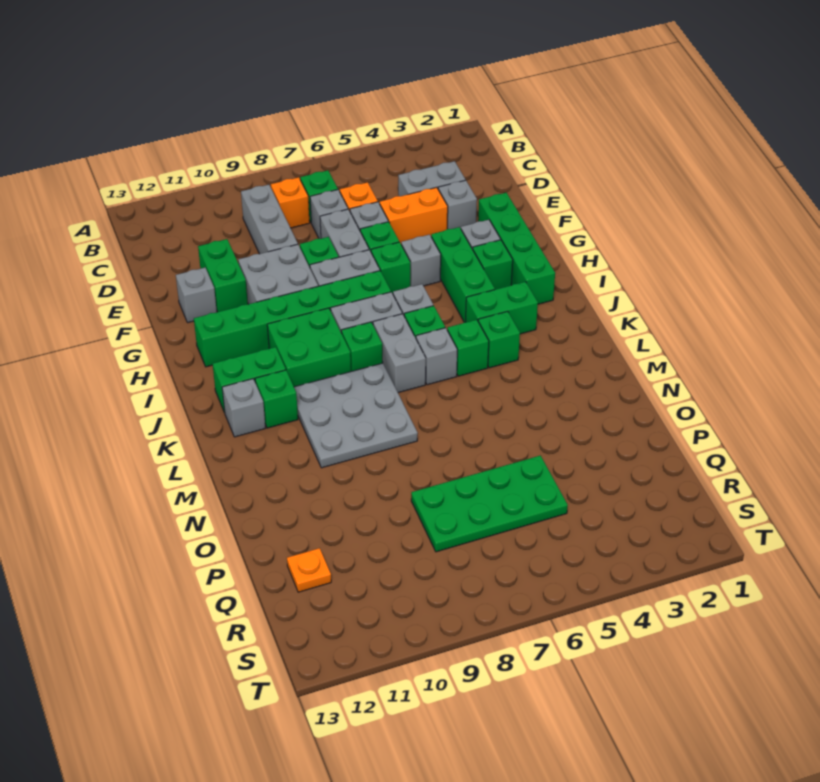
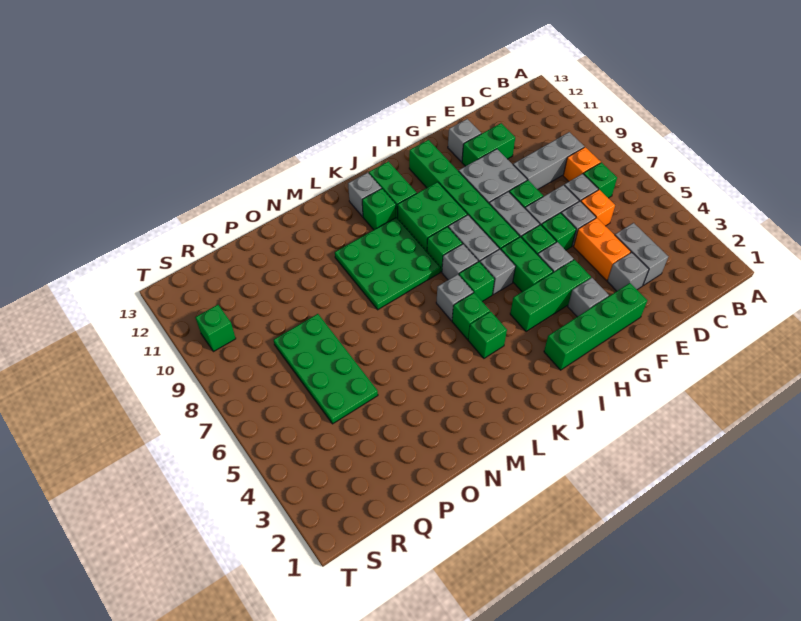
green 1x1 brick [473,240,513,290] -> green 1x1 brick moved to [195,305,236,352]
green 1x2 brick [466,282,538,334] -> green 1x2 brick moved to [501,237,553,292]
grey 1x2 brick [373,314,426,393] -> grey 1x1 brick [442,244,478,280]
grey 3x3 plate [294,363,418,468] -> green 3x3 plate [335,217,441,310]
orange 1x1 plate [287,548,331,592] -> none

